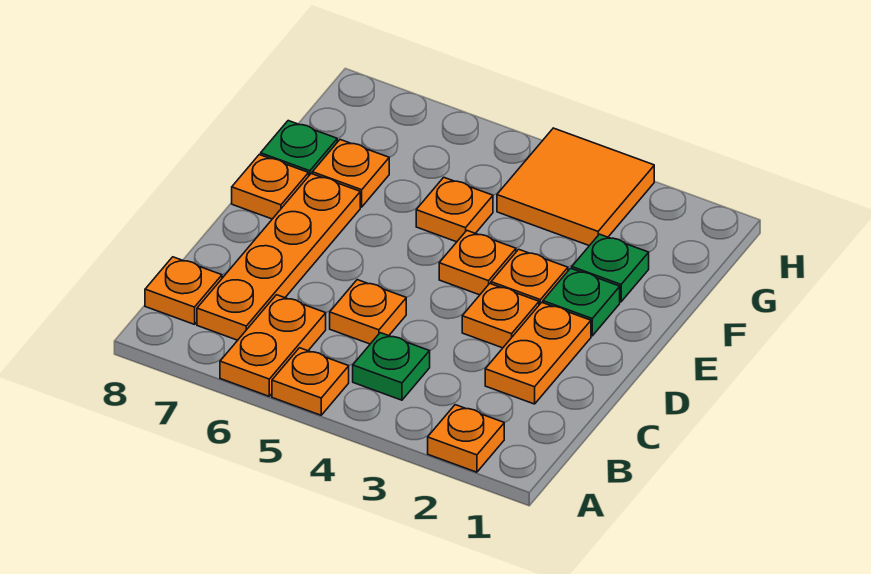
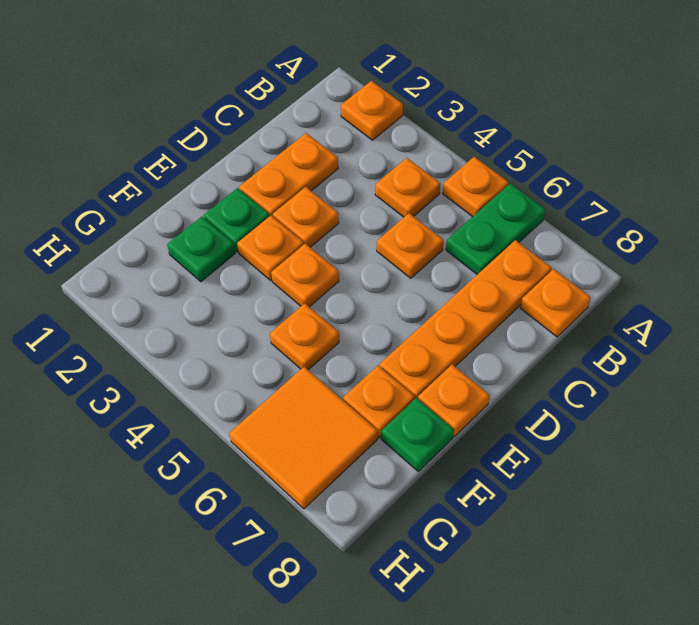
orange 1x2 plate [220,295,326,396] -> green 1x2 plate [446,183,545,274]
green 1x1 plate [353,333,430,400] -> orange 1x1 plate [375,158,440,217]
orange 2x2 tile [497,128,654,246] -> orange 2x2 tile moved to [229,367,378,509]

